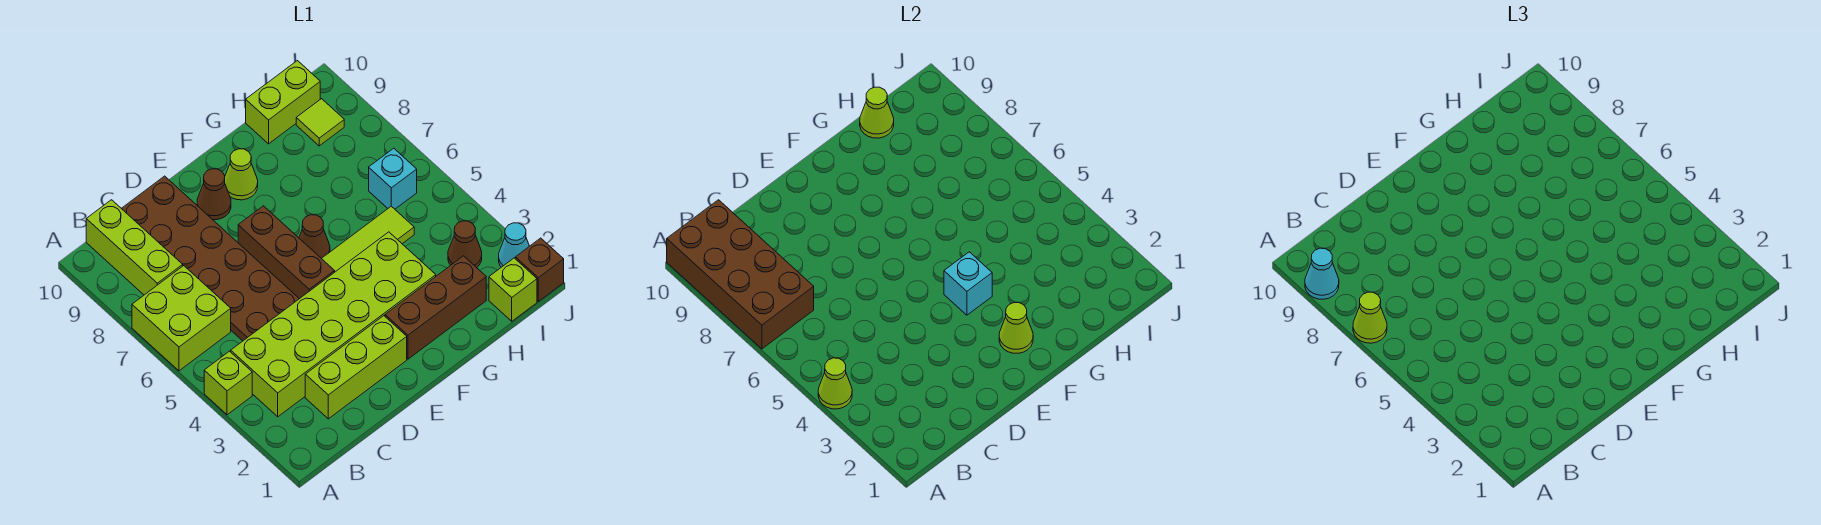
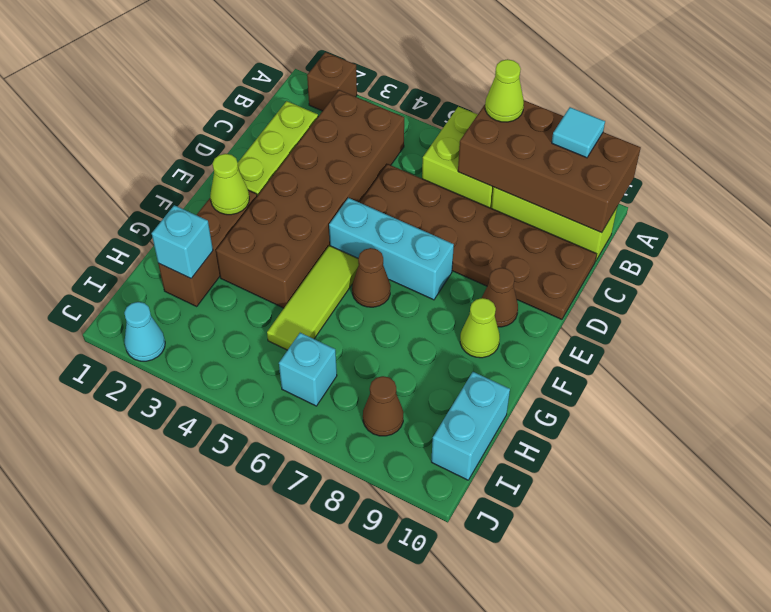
lime 1x1 brick [204,351,252,415] -> none
lime 1x1 cone [818,358,852,409] -> none
cyan 1x1 cone [1305,248,1339,299] -> cyan 1x1 tile [552,107,605,158]
lime 2x6 brick [231,232,436,417] -> brown 2x6 brick [216,90,404,308]
brown 1x3 brick [238,206,335,299] -> cyan 1x3 brick [329,198,454,300]
cyan 1x1 brick [944,252,992,315] -> cyan 1x1 brick moved to [152,205,213,278]
lime 1x2 brick [246,61,320,144] -> cyan 1x2 brick [431,372,510,480]
lime 1x1 cone [860,87,894,138] -> none
lime 1x1 brick [489,258,537,321] -> none
brown 1x1 cone [448,221,482,268] -> brown 1x1 cone moved to [363,376,403,436]
lime 1x1 tile [296,99,344,146] -> none
brown 1x1 brick [515,238,564,301] -> brown 1x1 brick moved to [307,52,357,111]

